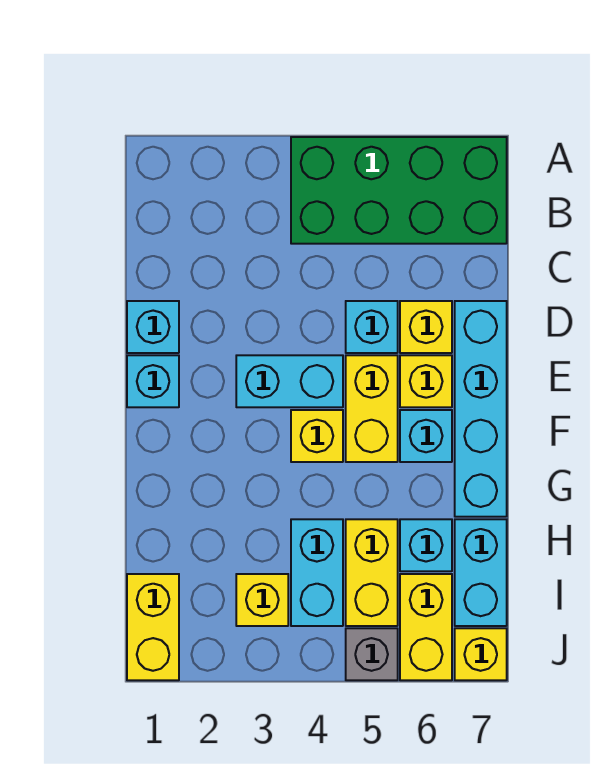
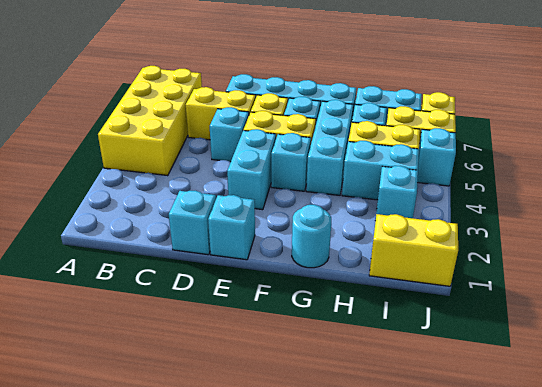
green 2x4 brick [291,137,507,244] -> yellow 2x4 brick [98,66,202,176]
yellow 1x1 brick [400,301,452,353] -> yellow 1x2 brick [186,87,256,140]
yellow 1x1 brick [291,410,343,462] -> cyan 1x1 brick [271,133,311,191]
none -> cyan 1x1 round brick [292,205,331,268]
none -> cyan 1x3 brick [306,100,353,195]
yellow 1x1 brick [236,574,288,626] -> cyan 1x1 brick [375,166,418,222]
grey 1x1 brick [346,628,398,680] -> cyan 1x1 brick [417,128,456,186]

